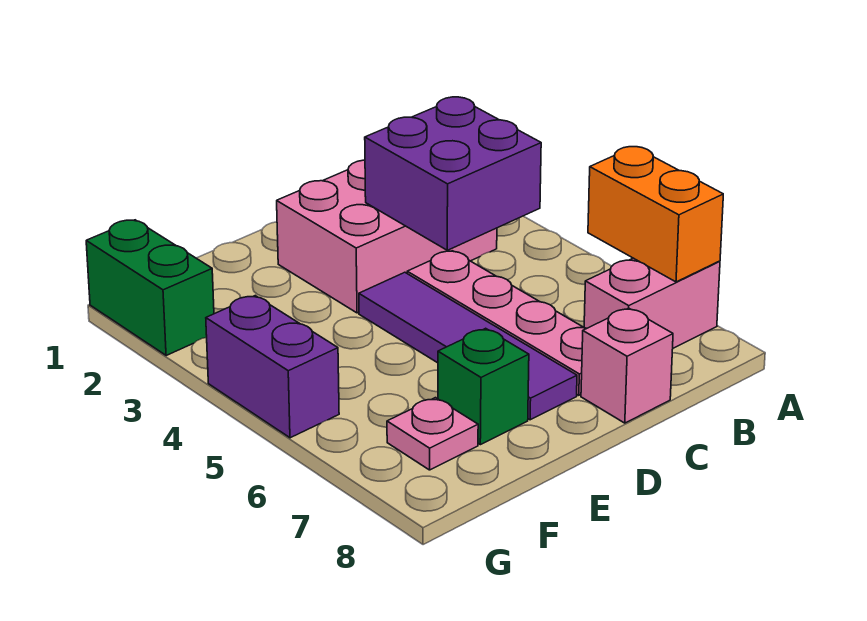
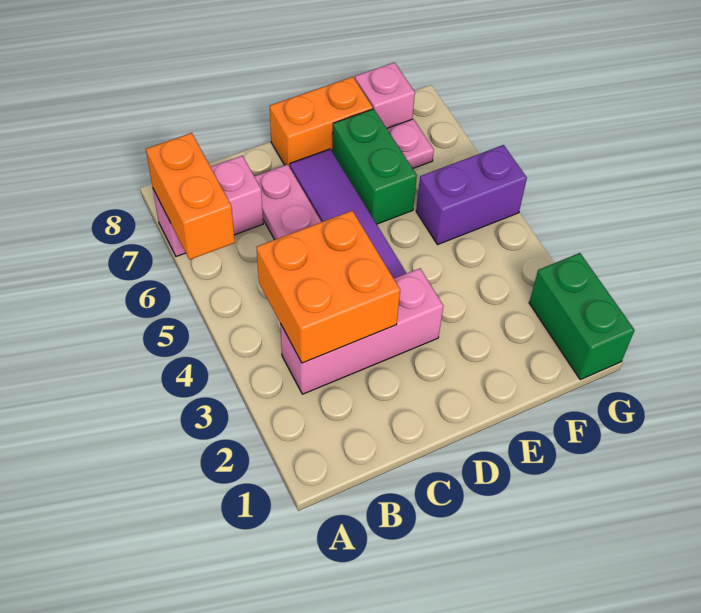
pink 2x3 brick [277,160,497,313] -> pink 1x3 brick [281,268,444,394]
purple 2x2 brick [365,97,541,250] -> orange 2x2 brick [256,211,400,363]
pink 1x1 brick [581,308,673,423] -> pink 1x1 brick moved to [355,62,415,128]
none -> orange 1x2 brick [270,77,373,167]
green 1x1 brick [438,328,529,445] -> green 1x2 brick [332,109,417,224]
purple 1x2 brick [206,296,339,438] -> purple 1x2 brick turned to [416,145,527,245]

